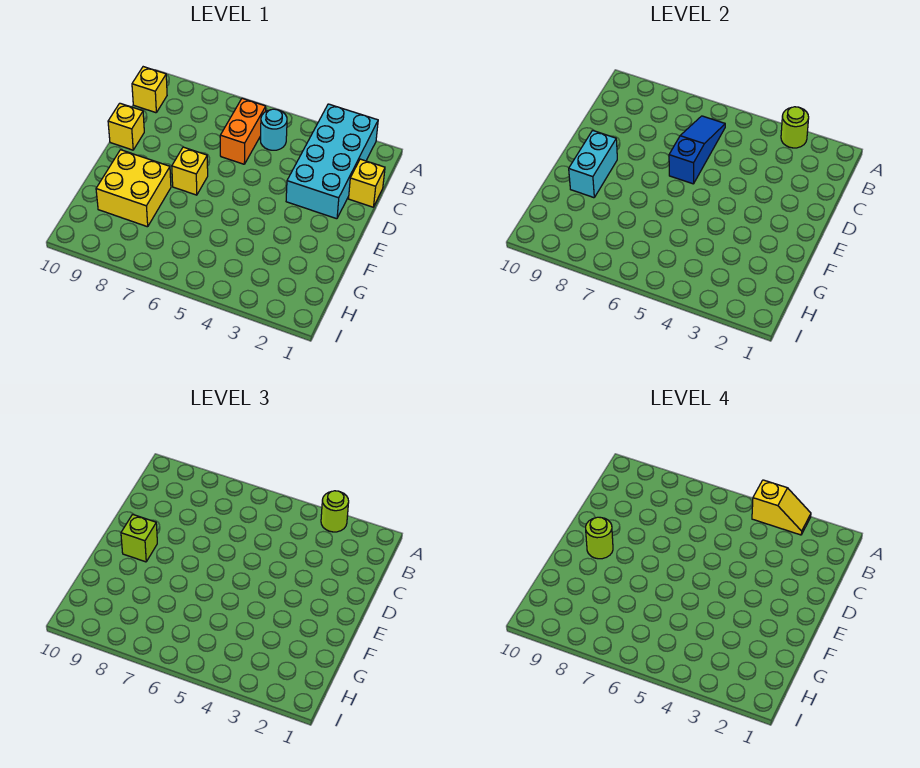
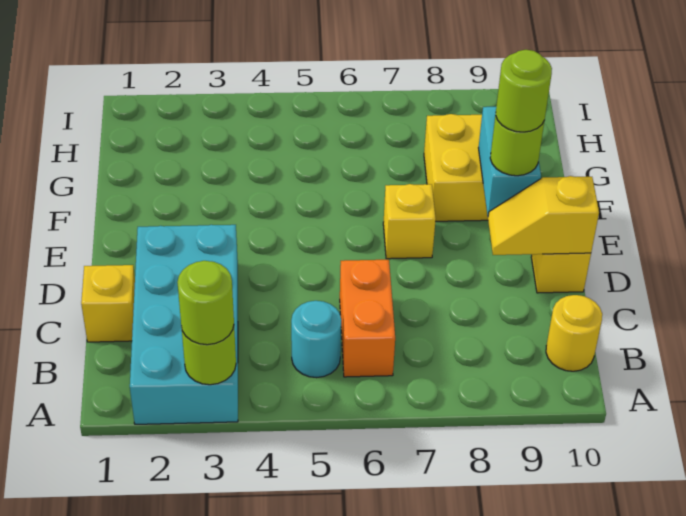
yellow 1x2 slope [752,480,811,535] -> yellow 1x2 slope moved to [488,176,599,255]
blue 1x3 slope [669,116,725,184] -> none
yellow 1x1 brick [132,67,167,113] -> yellow 1x1 round brick [546,295,602,371]
lime 1x1 brick [121,514,157,562] -> lime 1x1 round brick [490,115,544,176]

